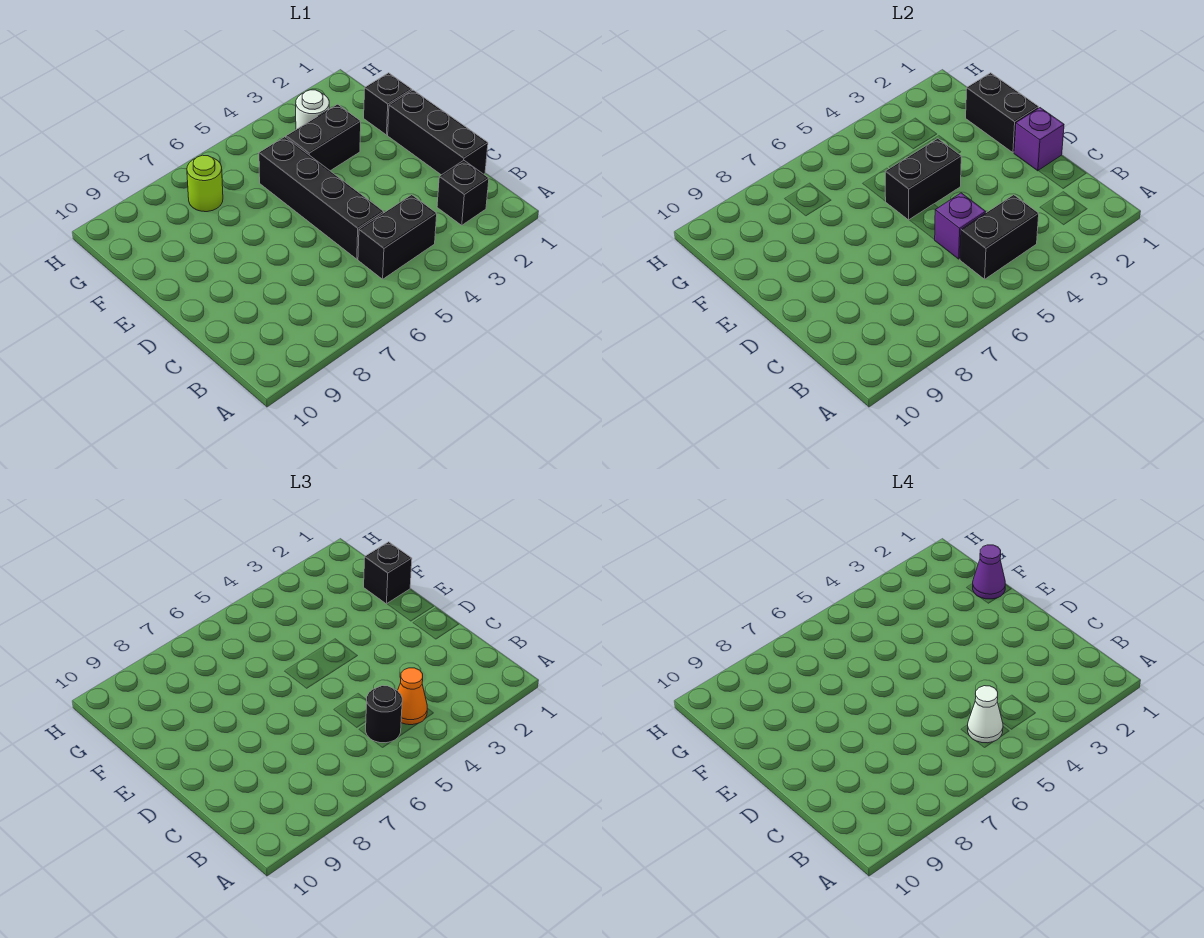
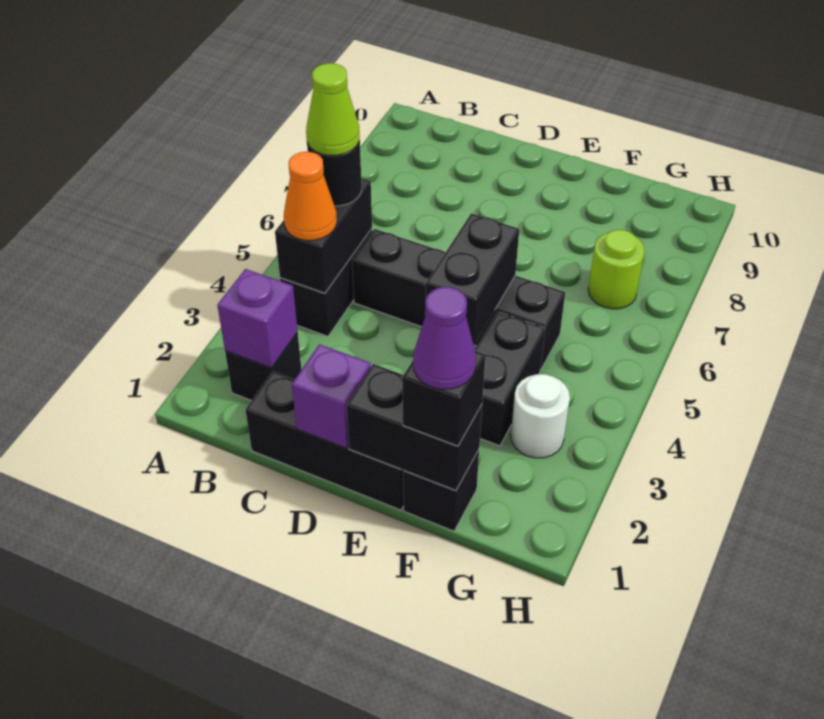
white 1x1 cone [968,686,1003,743] -> lime 1x1 cone [306,63,360,155]
purple 1x1 brick [935,193,986,259] -> purple 1x1 brick moved to [217,269,298,368]

